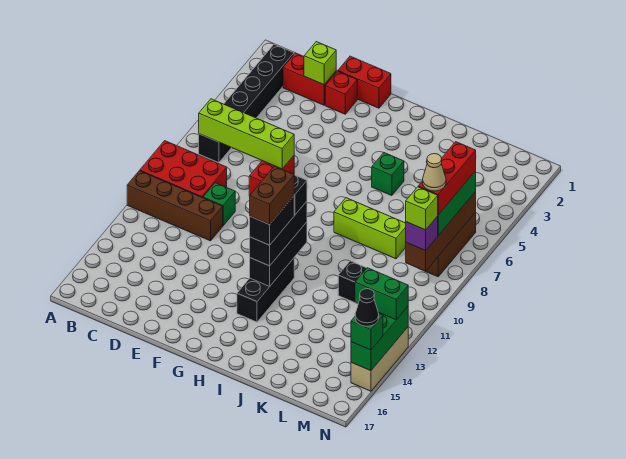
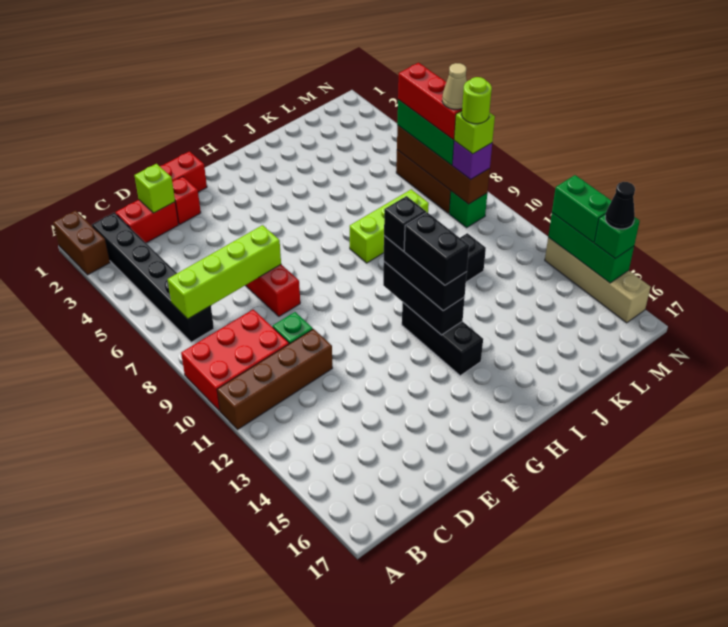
brown 1x2 brick [250,166,294,224] -> brown 1x2 brick moved to [53,210,110,275]
green 1x1 brick [372,153,404,196] -> green 1x1 brick moved to [449,191,487,228]
none -> lime 1x1 round brick [462,77,492,124]
green 1x2 brick [355,268,408,320] -> green 1x2 brick turned to [552,175,611,242]
tan 1x3 brick [351,327,408,391] -> tan 1x4 brick [545,237,651,323]

